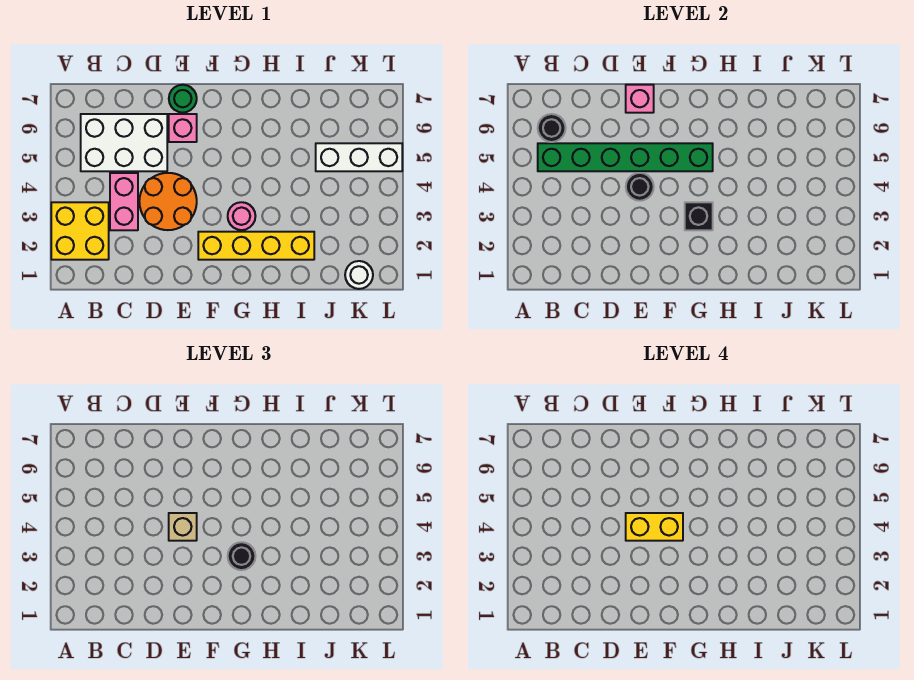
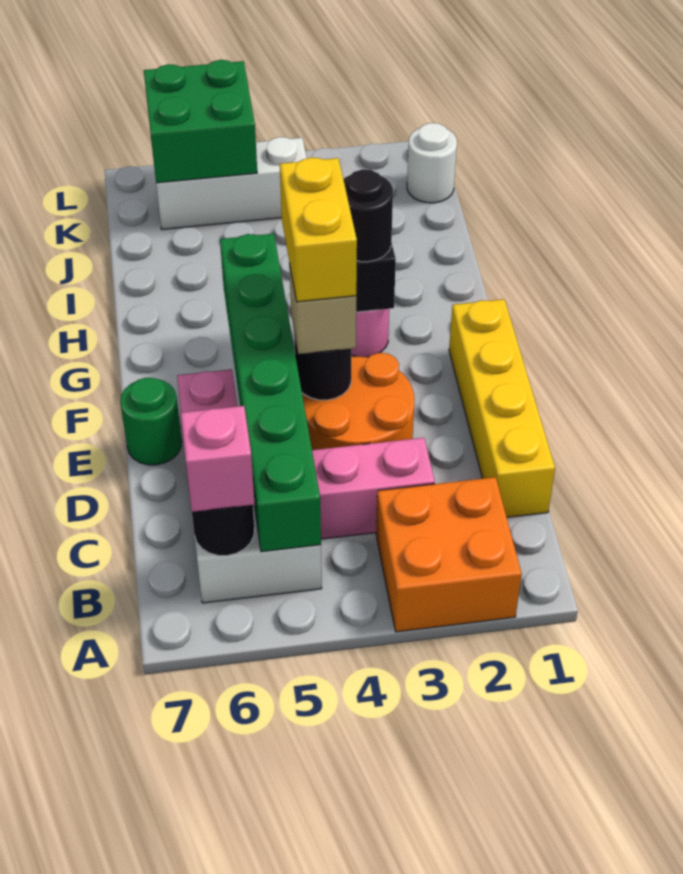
yellow 2x2 brick [51,202,109,260] -> orange 2x2 brick [376,477,522,632]
pink 1x1 brick [626,85,654,113] -> pink 1x1 brick moved to [181,406,255,512]
yellow 1x4 brick [198,232,314,260] -> yellow 1x4 brick moved to [449,299,555,517]
white 1x3 brick [316,143,402,171] -> white 1x3 brick turned to [156,137,307,230]
none -> green 2x2 brick [144,60,257,183]

